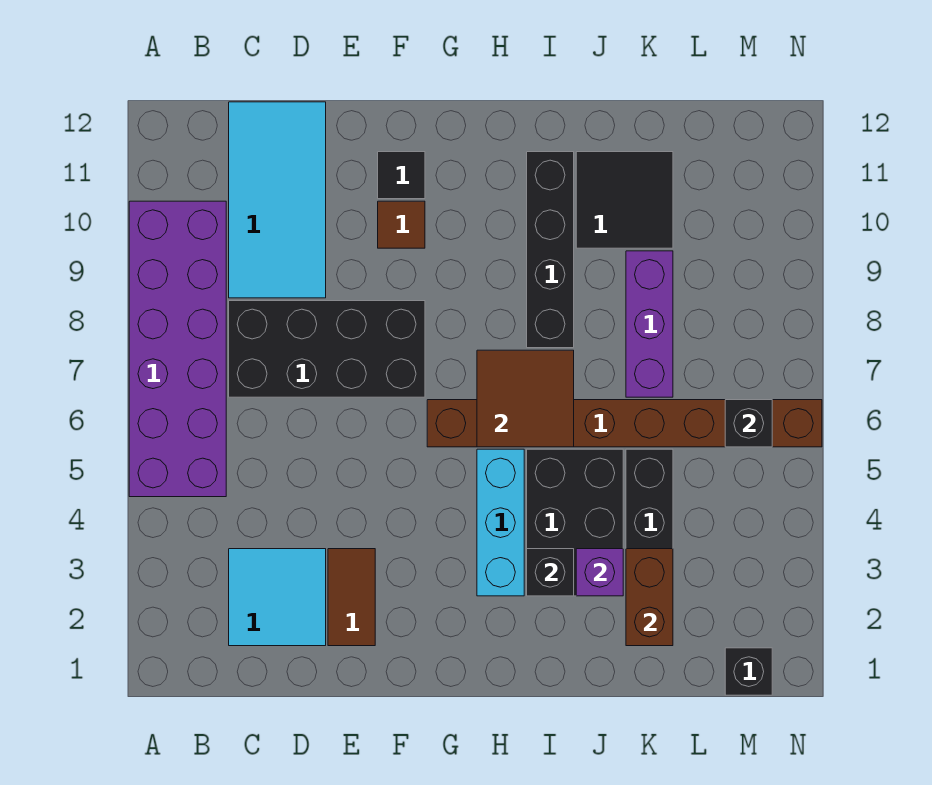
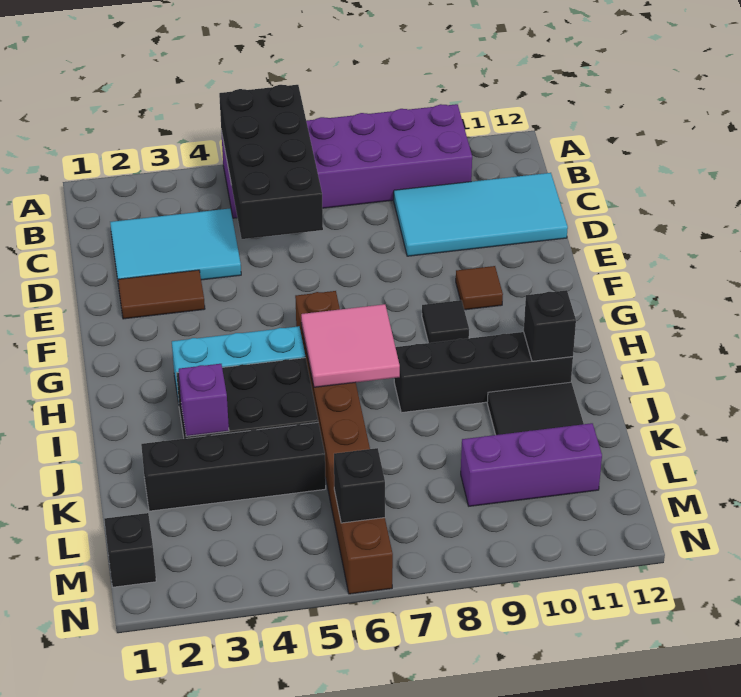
cyan 2x2 tile [229,549,326,646] -> cyan 2x3 tile [110,209,241,280]
black 2x4 brick [229,301,425,397] -> black 2x4 brick moved to [219,85,323,239]
black 1x1 tile [378,152,425,199] -> black 1x1 tile moved to [422,300,469,343]
brown 2x2 tile [477,350,574,447] -> pink 2x2 tile [301,304,400,387]
black 1x1 brick [527,549,574,596] -> black 1x1 brick moved to [524,290,576,361]
brown 1x2 brick [626,549,673,646] -> none
purple 1x3 brick [626,251,673,397] -> purple 1x3 brick moved to [461,423,602,506]

